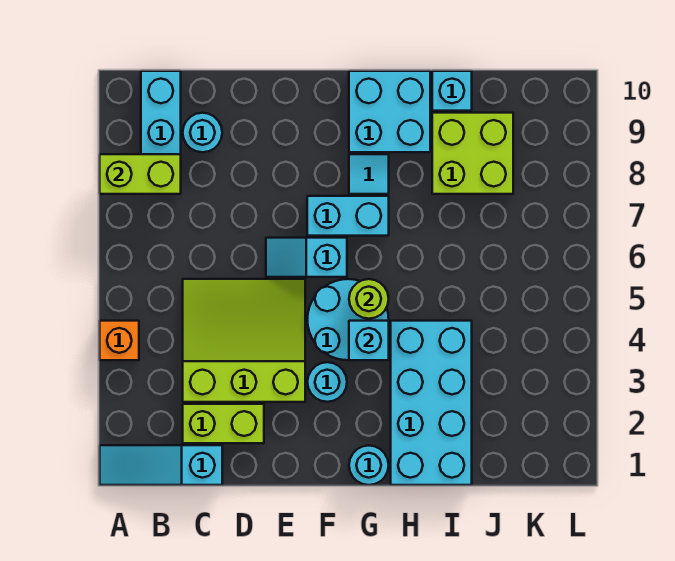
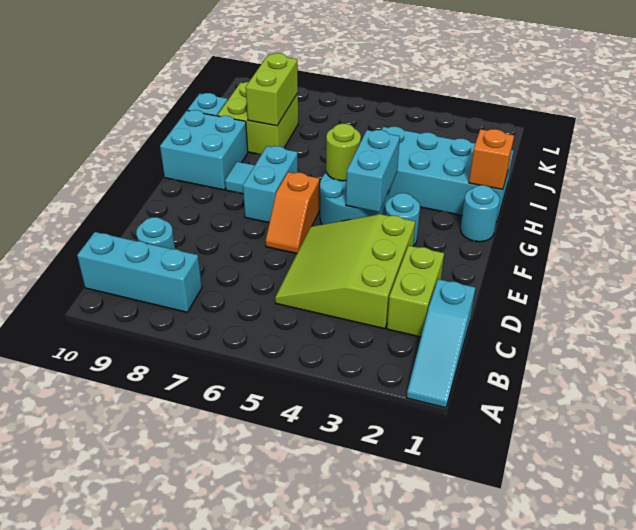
orange 1x1 brick [100,321,139,360] -> orange 1x1 brick moved to [469,129,514,190]
lime 1x2 brick [100,154,181,194] -> lime 1x2 brick moved to [246,53,298,126]
cyan 1x2 slope [266,238,347,277] -> orange 1x2 slope [265,172,320,253]
cyan 1x1 brick [349,321,389,360] -> cyan 1x2 brick [346,130,400,212]

